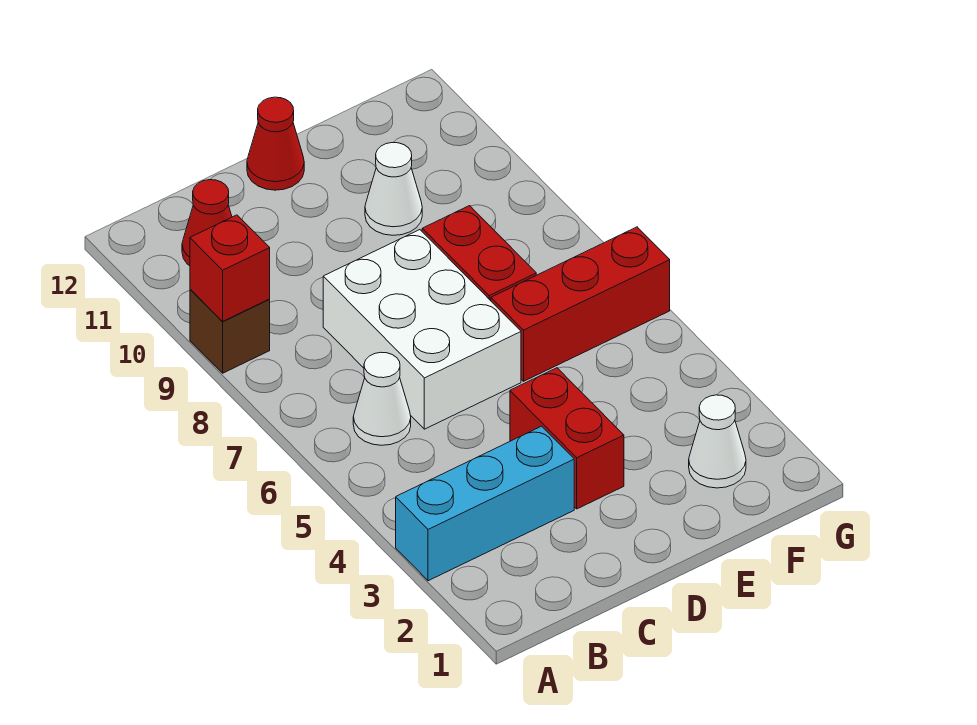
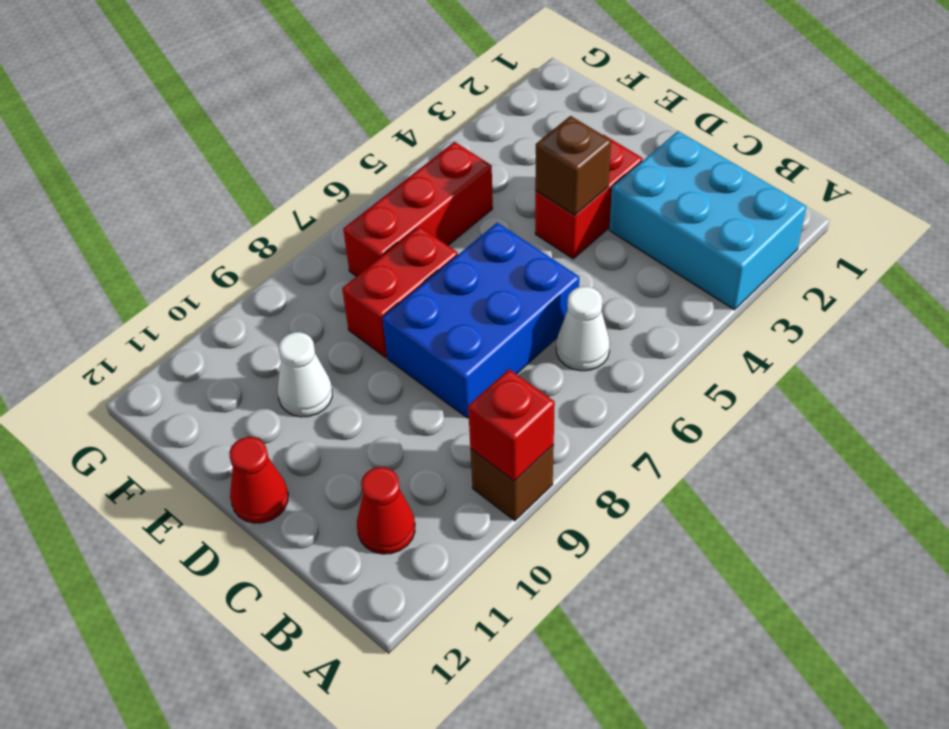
cyan 1x3 brick [396,426,574,581] -> cyan 2x3 brick [609,131,806,310]
white 2x3 brick [323,230,521,429] -> blue 2x3 brick [383,223,579,418]
none -> brown 1x1 brick [535,116,611,215]
red 1x3 brick [491,227,670,381] -> red 1x3 brick turned to [343,142,493,276]
white 1x1 cone [689,395,746,488] -> none

